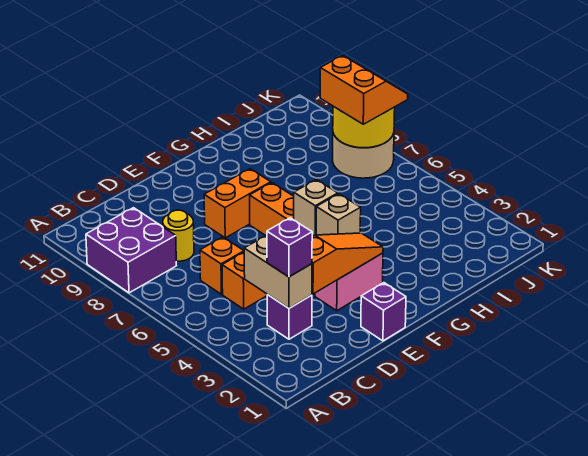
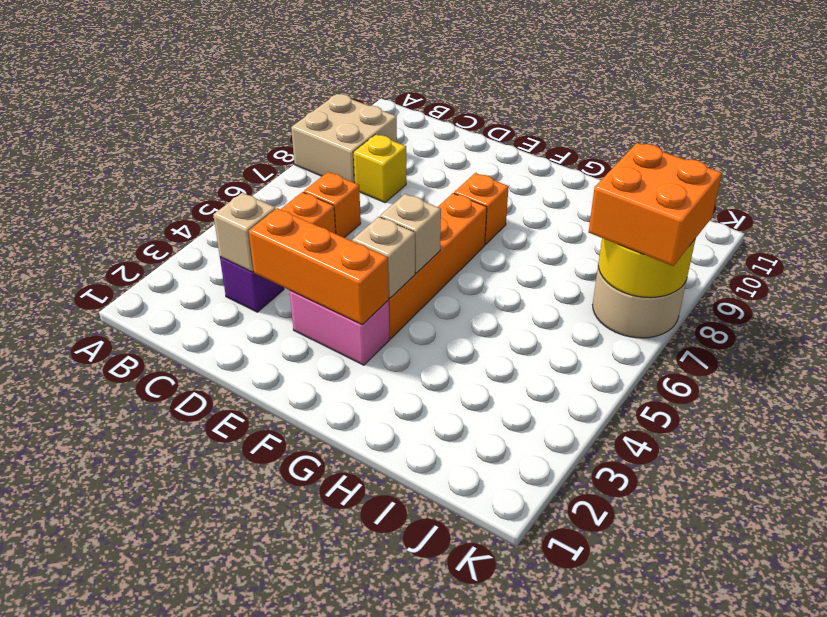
purple 2x2 brick [86,208,176,293] -> tan 2x2 brick [291,94,397,183]
tan 1x2 brick [244,235,312,308] -> tan 1x1 brick [213,193,276,272]
purple 1x1 brick [267,218,312,277] -> none
yellow 1x1 round brick [163,210,194,261] -> yellow 1x1 brick [353,134,406,202]
orange 1x3 slope [312,233,383,294] -> orange 1x3 brick [249,208,389,325]
purple 1x1 brick [361,283,406,341] -> none
orange 1x2 brick [204,169,271,238] -> orange 1x1 brick [454,173,509,245]
orange 2x2 slope [320,55,408,124] -> orange 2x2 brick [589,143,722,266]

